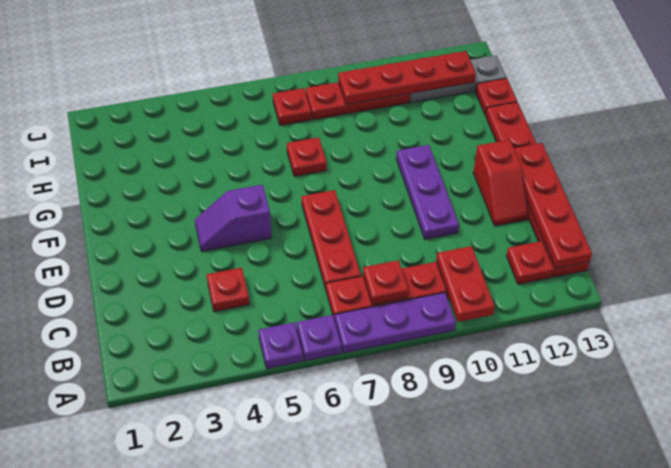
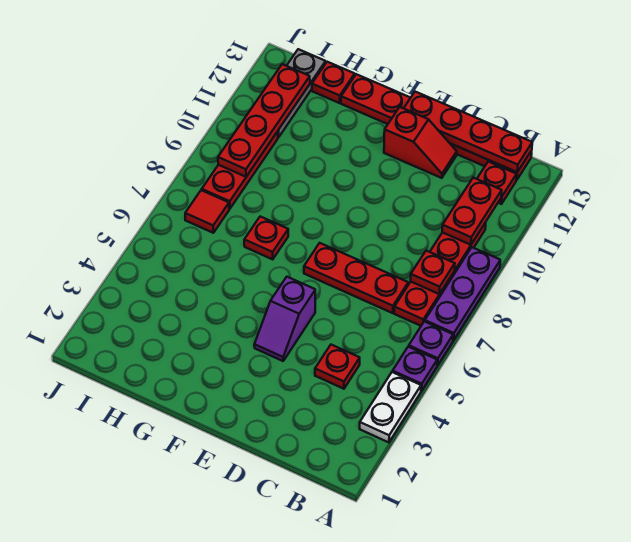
none -> white 1x2 plate [360,372,421,442]
red 1x2 plate [436,246,495,322] -> red 1x2 plate turned to [442,177,502,245]
purple 1x3 plate [396,145,459,239] -> none
red 1x1 plate [273,88,311,125] -> red 1x1 tile [185,190,229,233]

